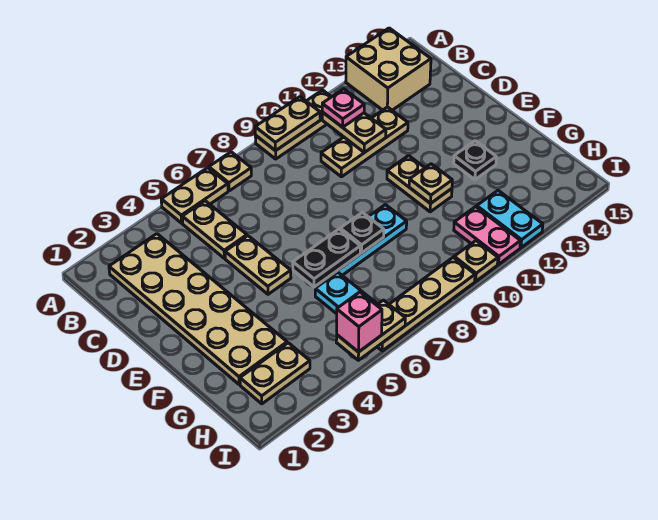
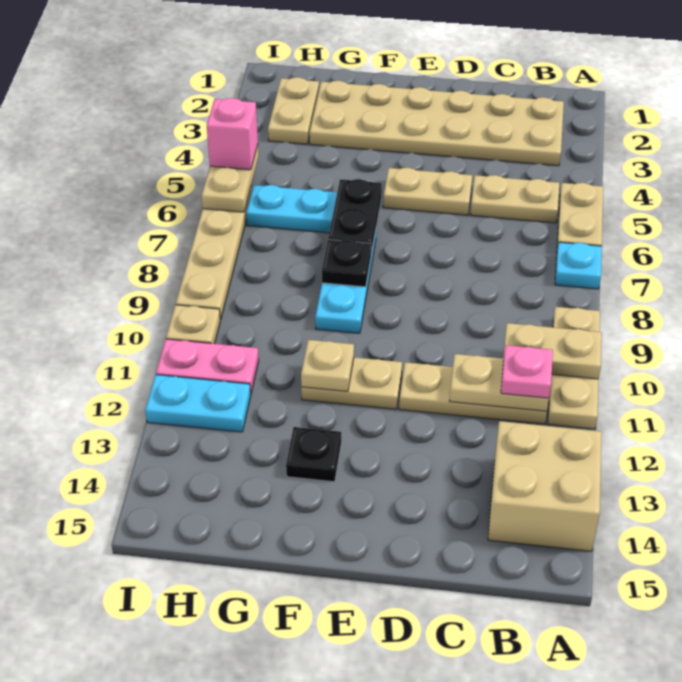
tan 1x1 plate [209,152,251,191] -> cyan 1x1 plate [555,242,602,289]
tan 1x2 plate [255,97,320,151] -> tan 1x2 plate turned to [503,323,602,379]
tan 1x3 plate [321,107,408,177] -> tan 1x3 plate turned to [399,362,547,424]

